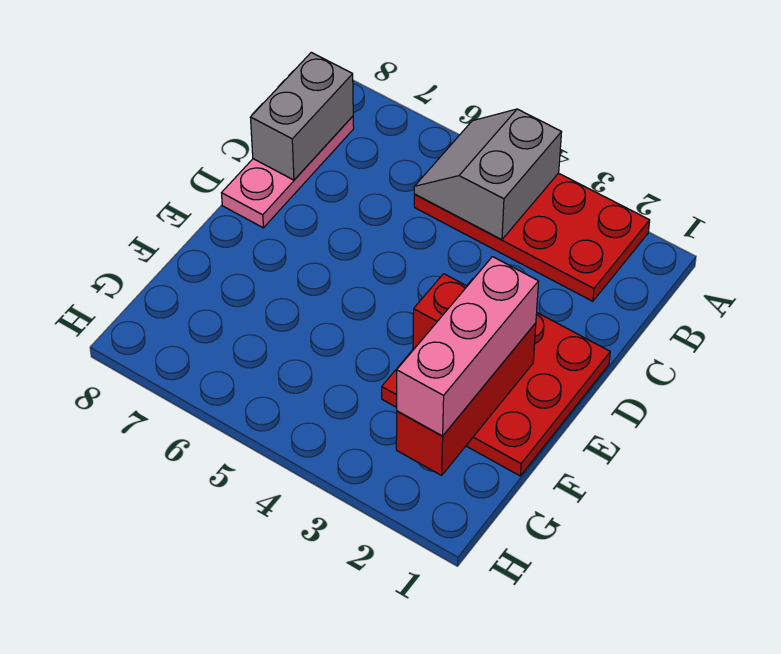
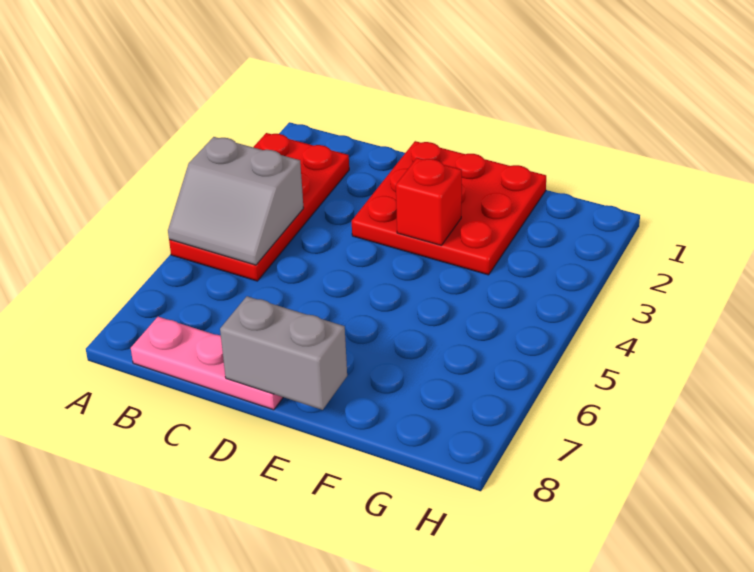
grey 1x2 brick [250,52,353,180] -> grey 1x2 brick moved to [220,296,347,410]
red 1x3 brick [396,323,536,475] -> none
pink 1x3 brick [397,257,539,436] -> none

